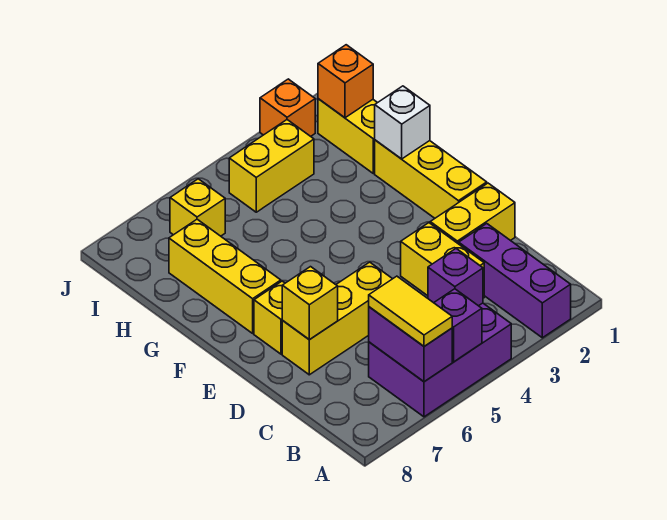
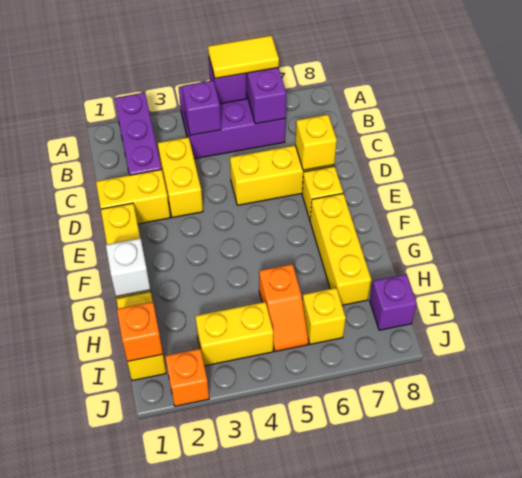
yellow 1x2 tile [369,276,452,346] -> yellow 1x2 tile turned to [208,36,279,78]
none -> orange 1x2 slope [259,264,308,351]
none -> purple 1x1 brick [370,274,417,330]

